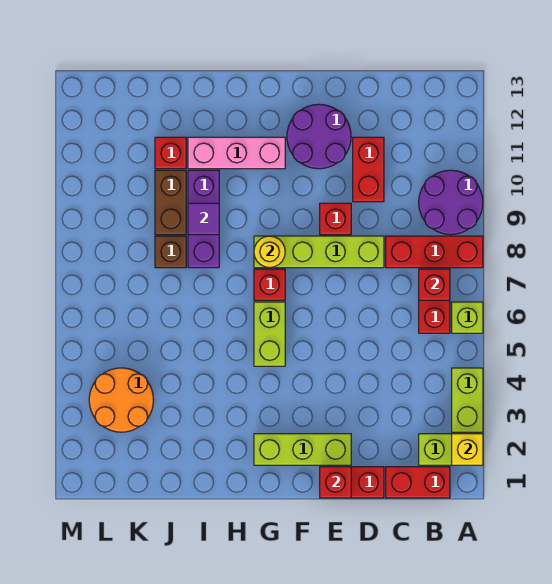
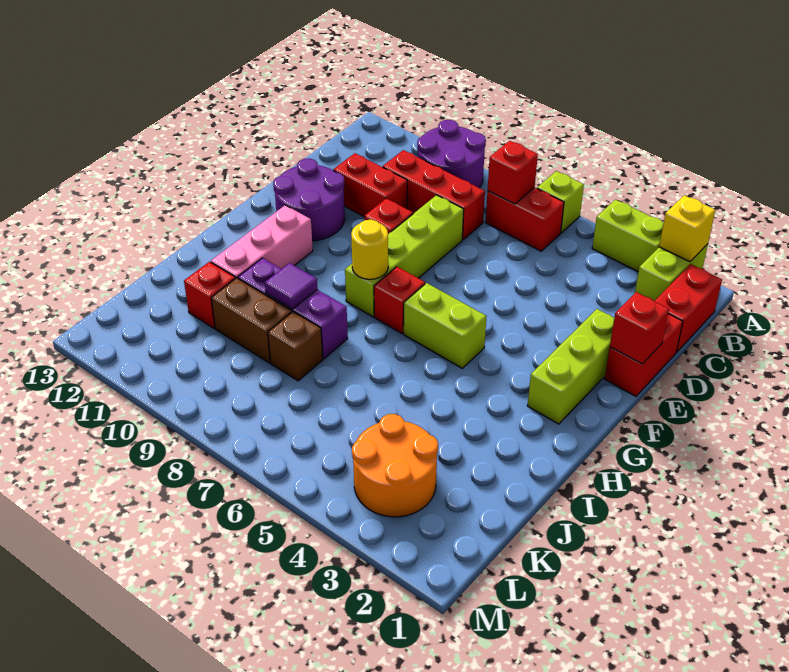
red 1x3 brick [386,236,483,268] -> red 1x3 brick turned to [383,150,485,240]

